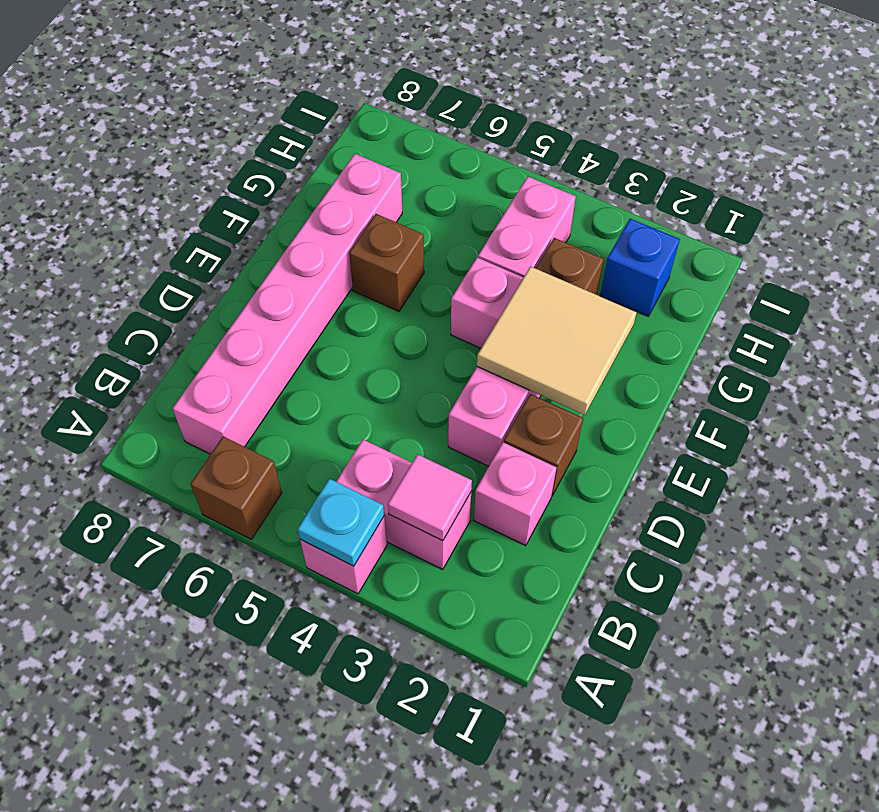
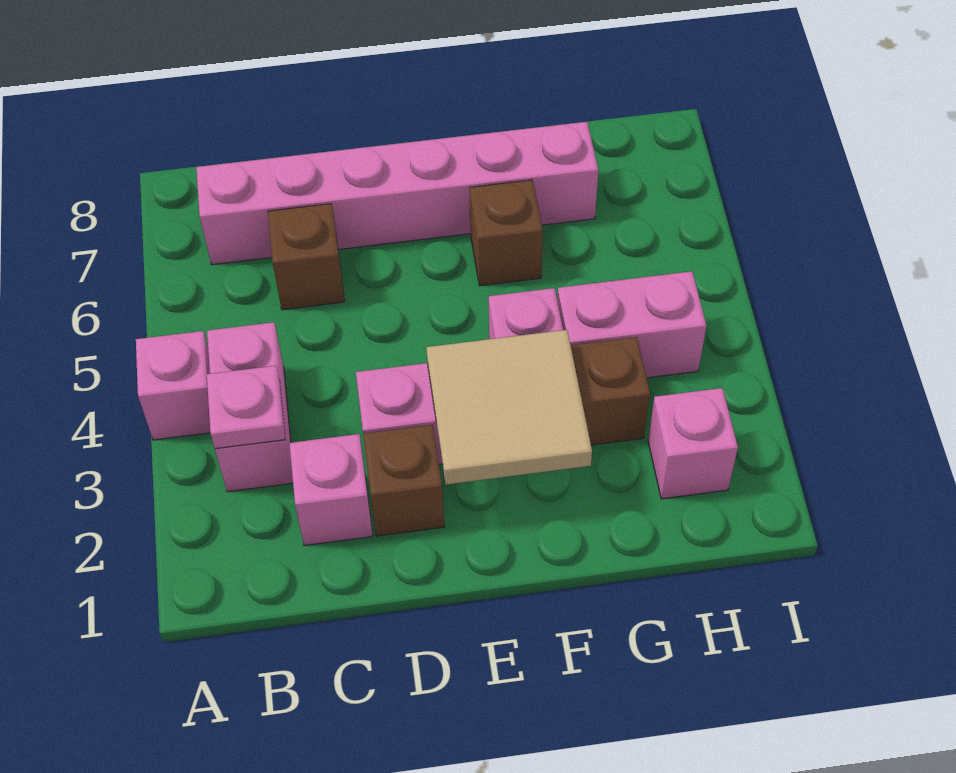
cyan 1x1 plate [298,479,384,566] -> none
brown 1x1 brick [191,436,282,539] -> brown 1x1 brick moved to [268,204,345,310]
pink 1x1 tile [388,454,472,541] -> pink 1x1 plate [207,366,285,449]
blue 1x1 brick [600,219,680,316] -> pink 1x1 brick [648,388,738,499]

